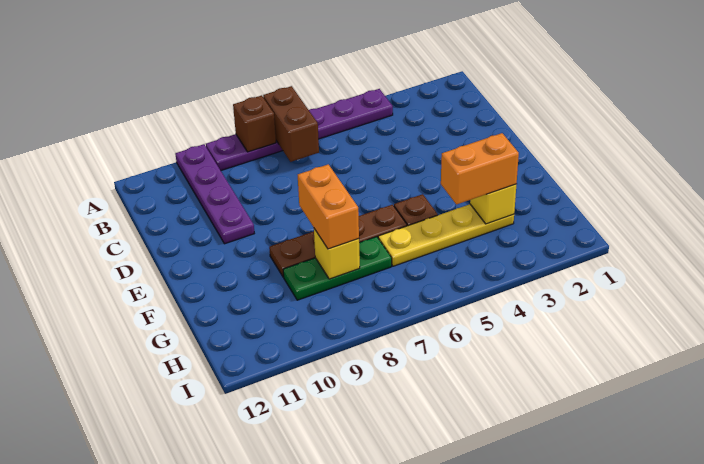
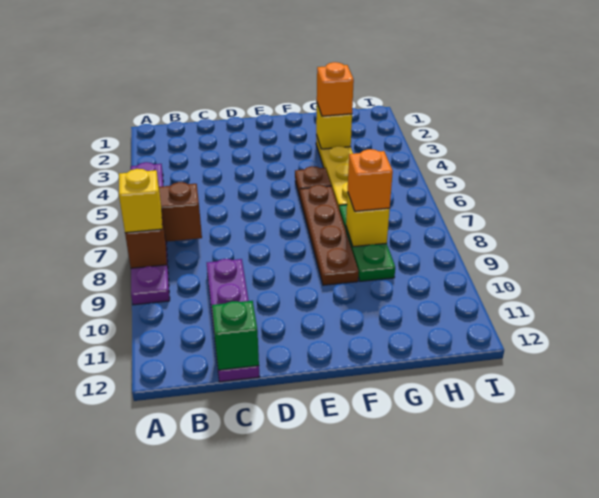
none -> yellow 1x1 brick [119,169,162,233]
purple 1x4 plate [175,144,254,244] -> purple 1x4 plate turned to [207,259,259,382]
none -> green 1x1 brick [212,301,259,370]
orange 1x2 brick [298,164,359,249] -> orange 1x1 brick [348,149,393,211]
orange 1x2 brick [441,133,519,204] -> orange 1x1 brick [317,62,354,116]

